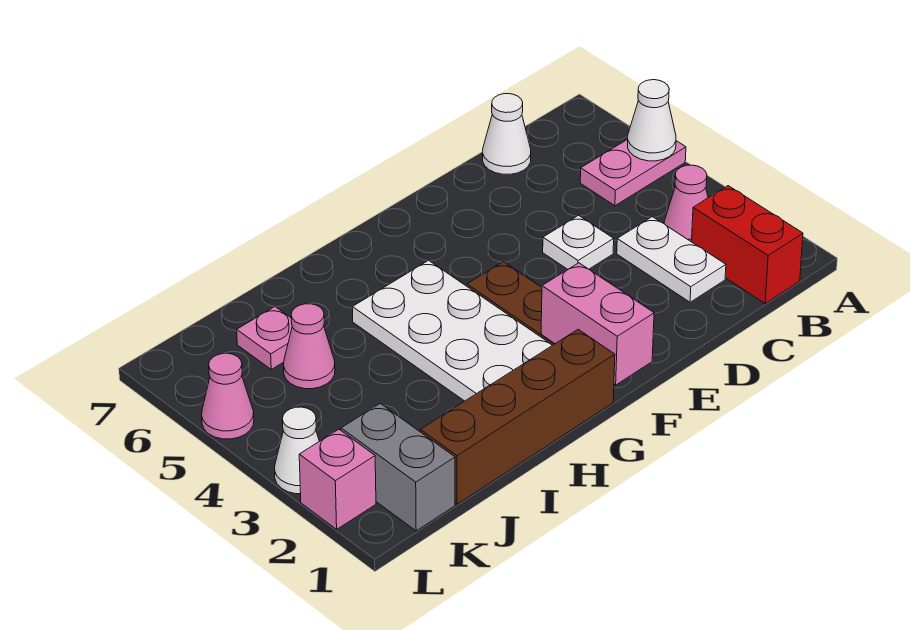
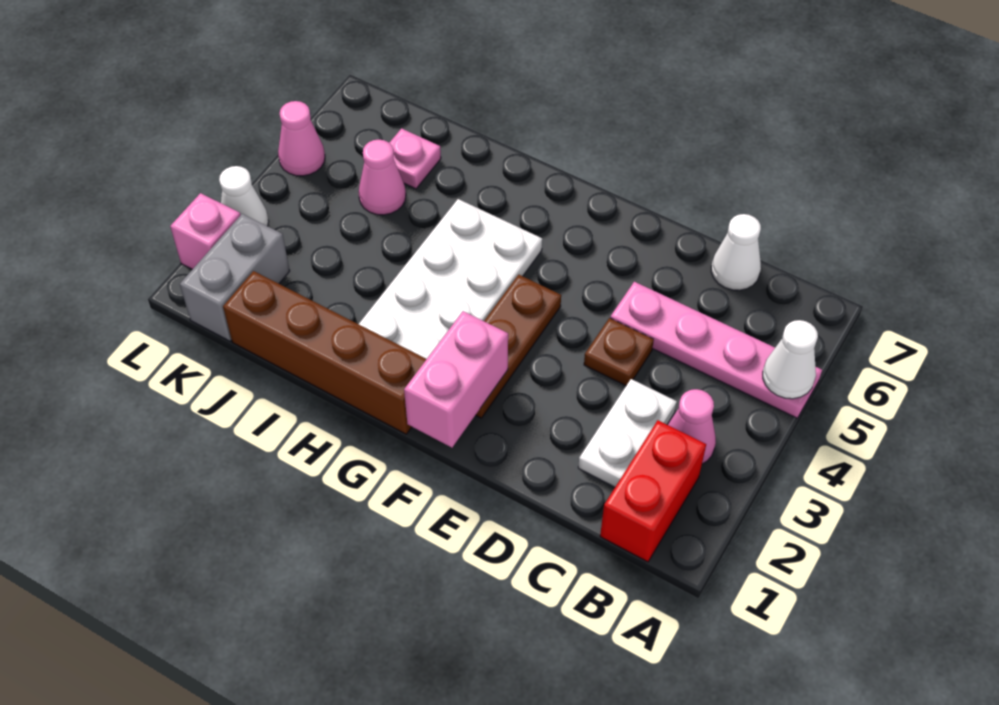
pink 1x2 plate [580,139,686,206] -> pink 1x4 plate [610,282,822,418]
white 1x1 plate [543,216,614,269] -> brown 1x1 plate [584,318,654,386]

